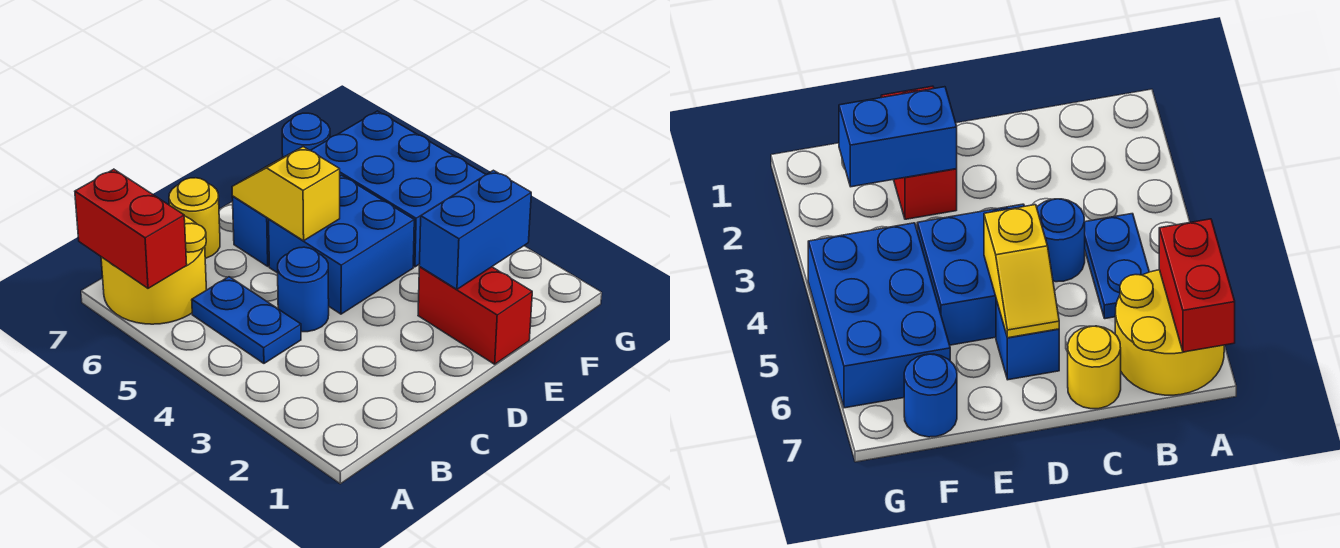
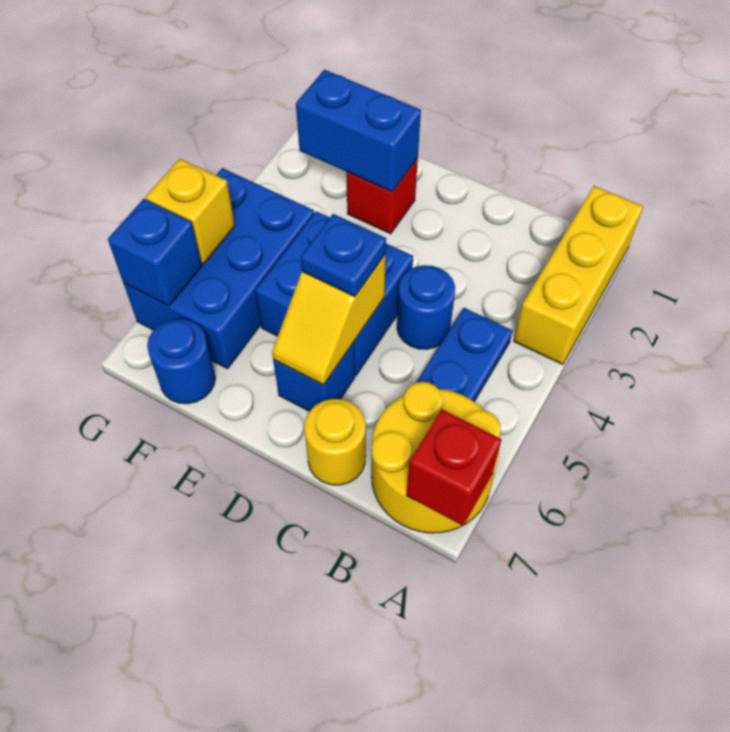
none -> yellow 1x3 brick [514,186,643,365]
red 1x2 brick [75,169,187,288] -> red 1x1 brick [406,409,501,526]
none -> blue 1x1 plate [301,214,386,297]
red 1x2 brick [418,267,532,364] -> red 1x1 brick [346,158,418,234]
none -> yellow 1x1 brick [146,159,235,264]
none -> blue 1x1 brick [108,199,202,306]

